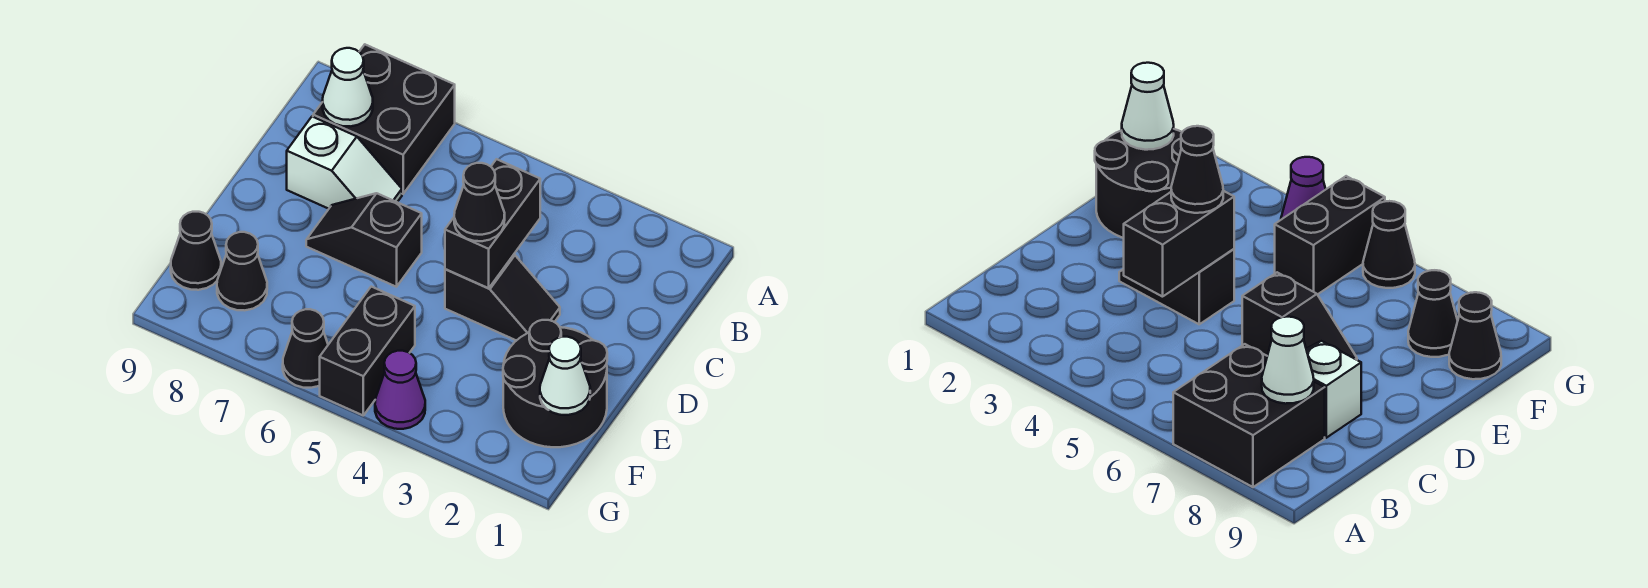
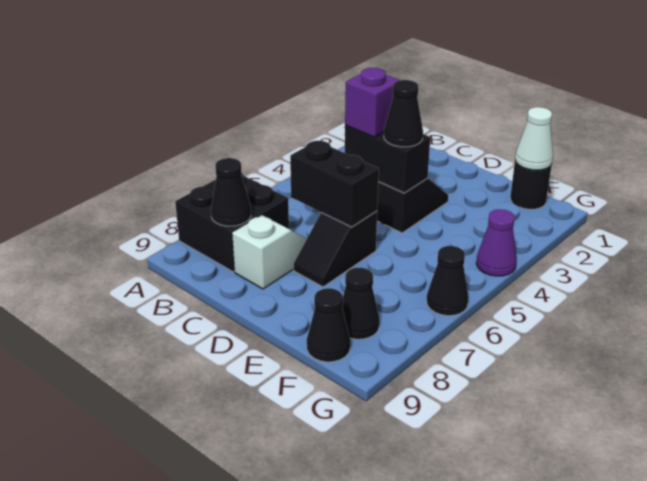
white 1x1 cone [323,48,373,126] -> black 1x1 cone [211,158,251,226]
none -> purple 1x1 brick [345,68,400,137]
black 2x2 round brick [503,320,607,447] -> black 1x1 round brick [510,161,552,209]
black 1x2 brick [320,287,415,415] -> black 1x2 brick moved to [290,141,379,227]

